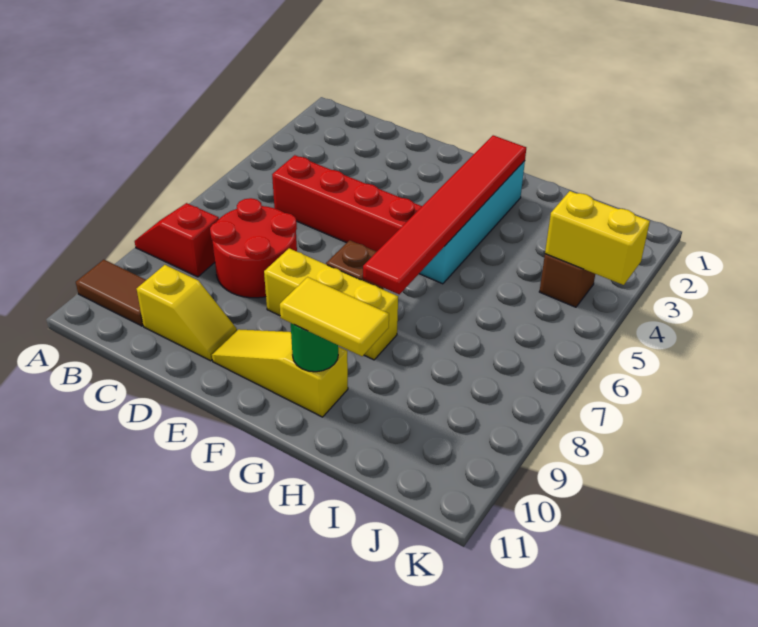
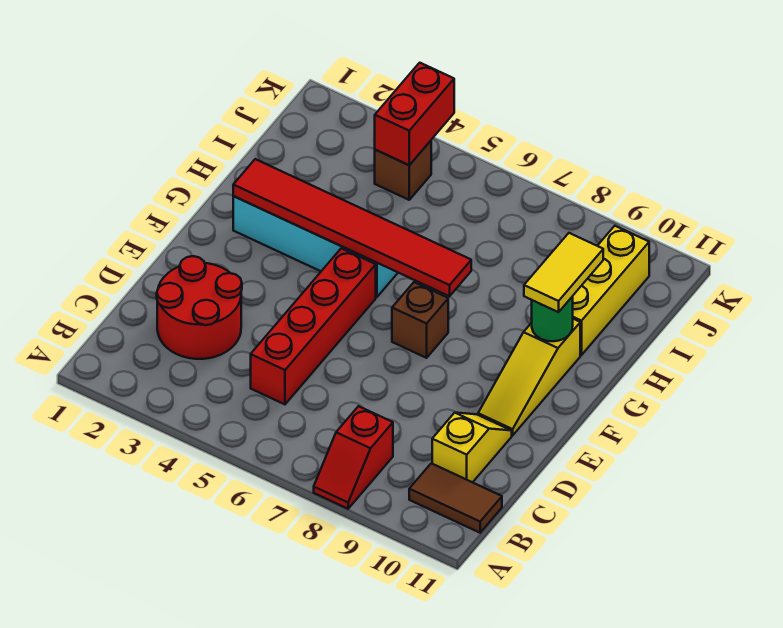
brown 1x2 tile [76,260,146,326] -> brown 1x2 tile turned to [409,463,502,533]
red 2x2 round brick [210,198,297,298] -> red 2x2 round brick moved to [157,256,242,359]
yellow 1x3 brick [264,248,398,360] -> yellow 1x3 brick moved to [573,226,649,355]
yellow 1x2 brick [545,191,650,285] -> red 1x2 brick [375,63,454,165]

